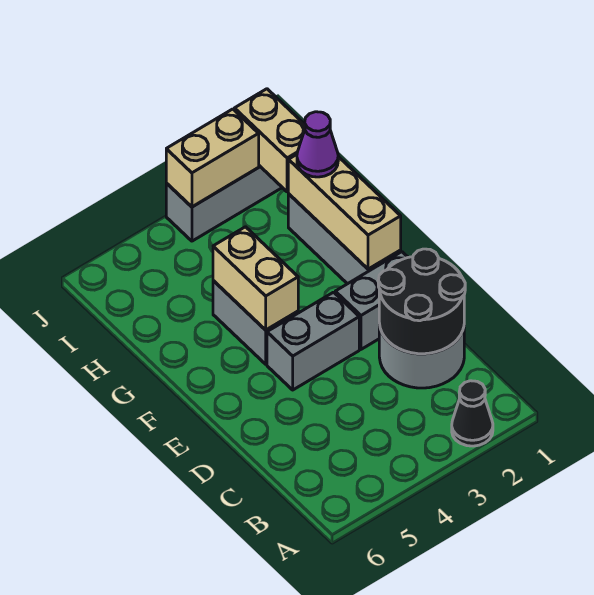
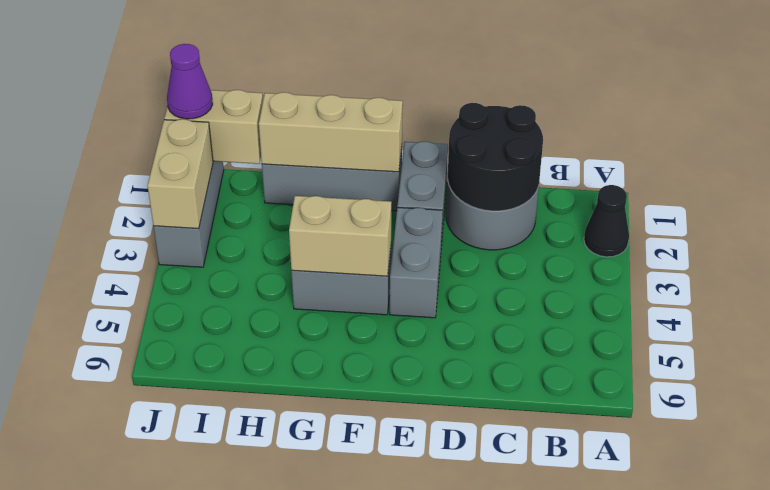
purple 1x1 cone [297,112,338,177] -> purple 1x1 cone moved to [167,44,213,119]

